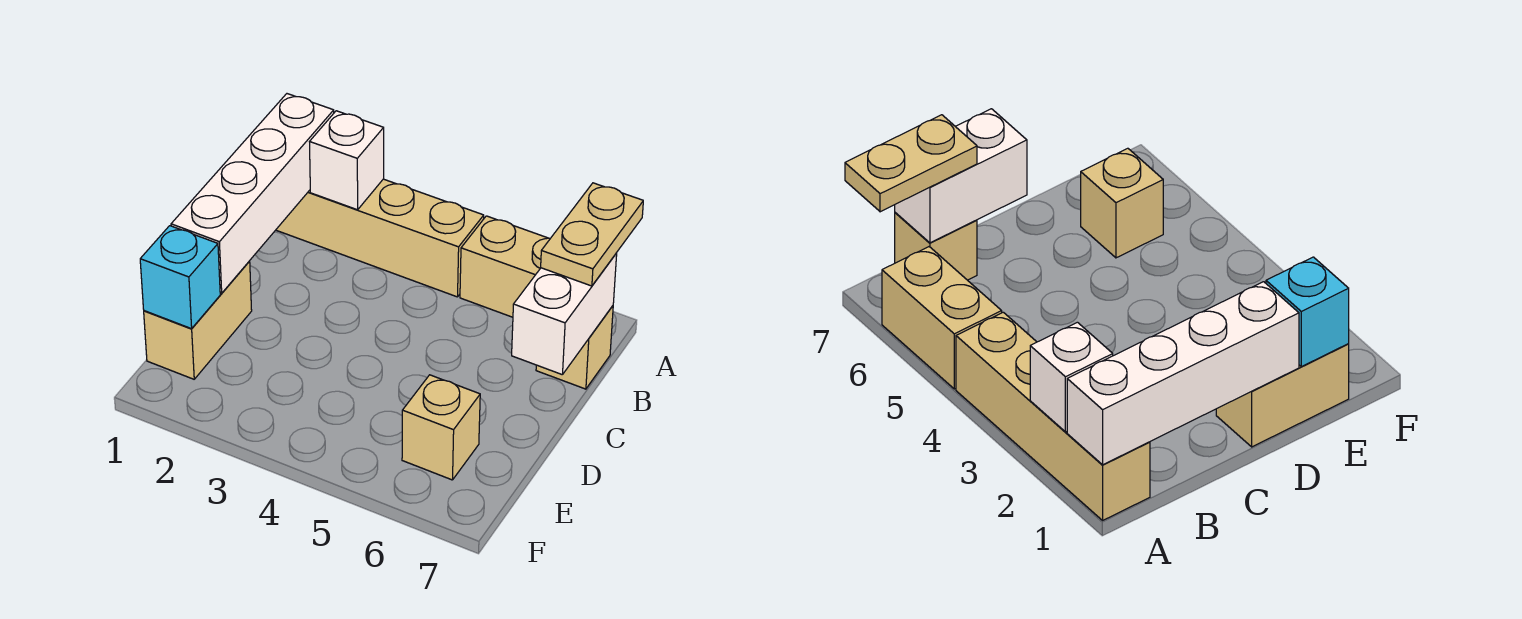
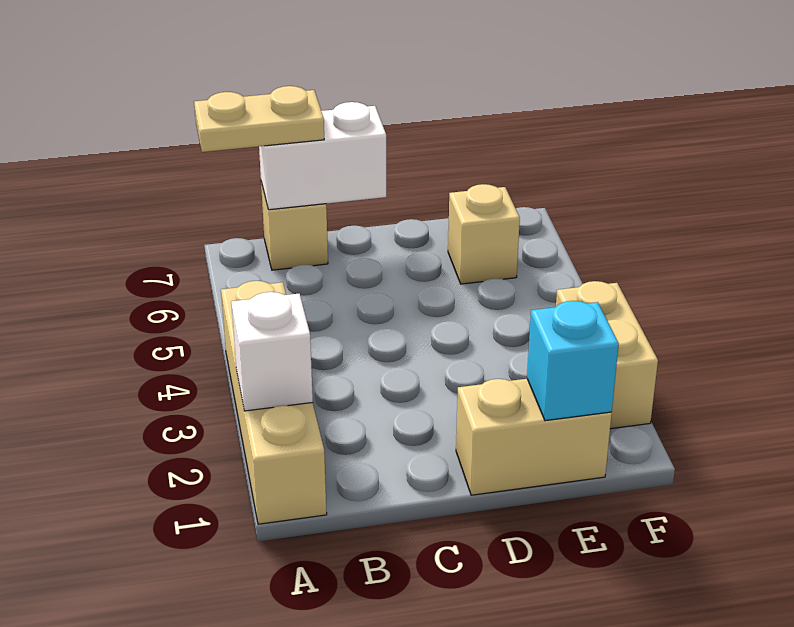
white 1x4 brick [171,94,334,293] -> none
tan 1x2 brick [460,216,550,317] -> tan 1x2 brick moved to [556,281,658,429]

